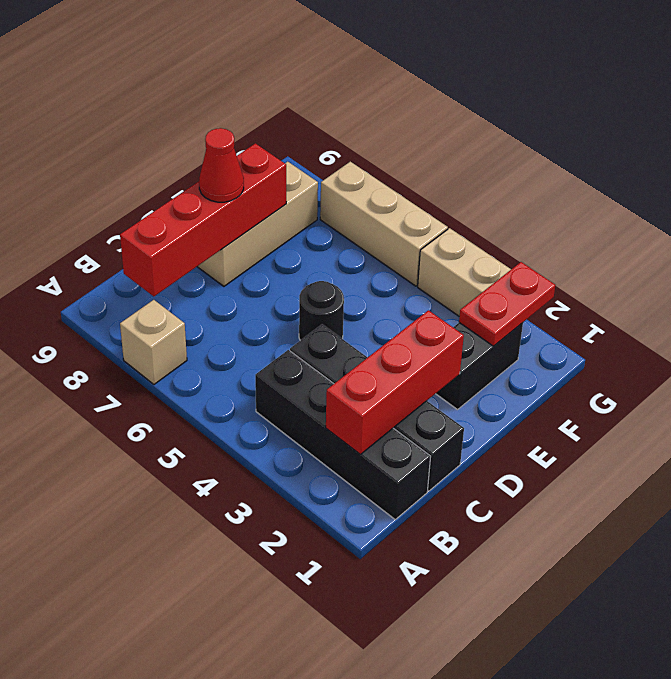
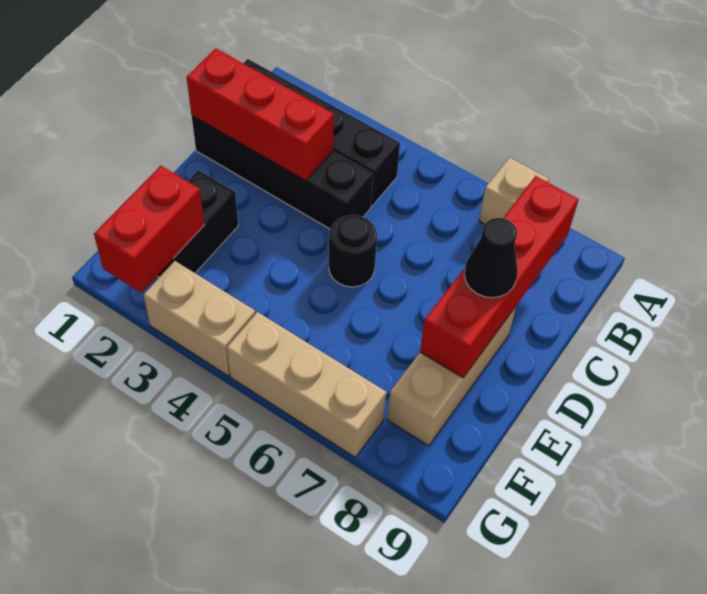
red 1x3 brick [326,310,464,454] -> red 1x3 brick turned to [187,48,334,181]
red 1x1 cone [199,128,244,202] -> black 1x1 cone [464,218,518,298]
red 1x2 plate [459,262,555,346] -> red 1x2 brick [94,166,205,293]

